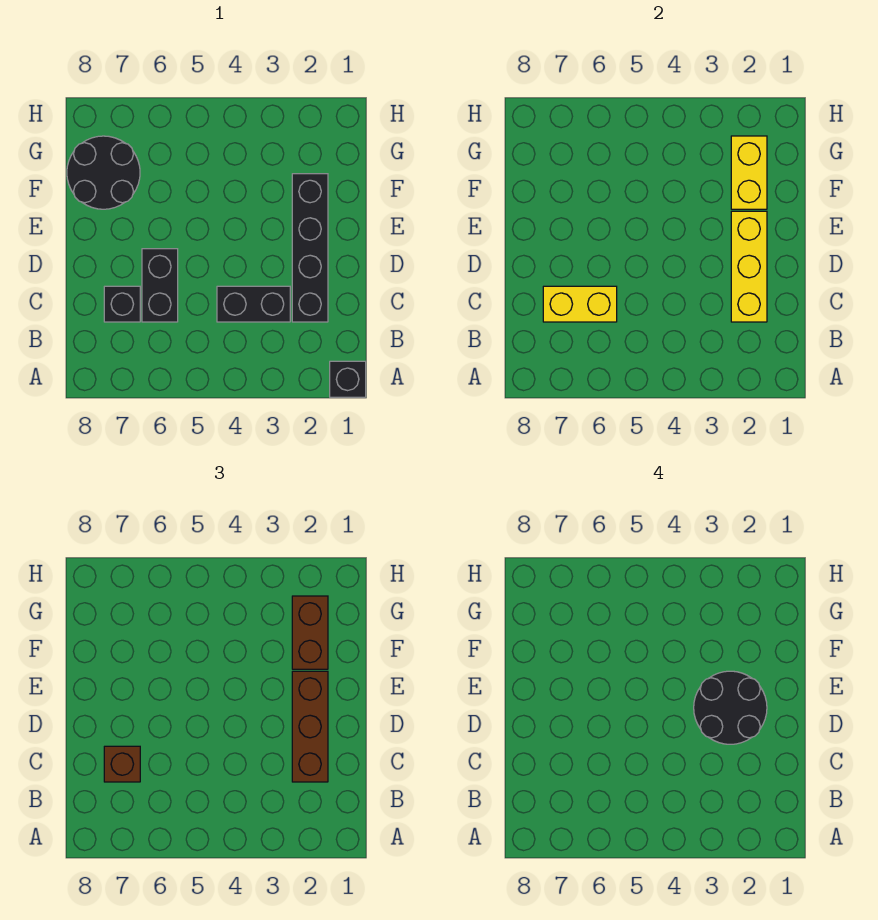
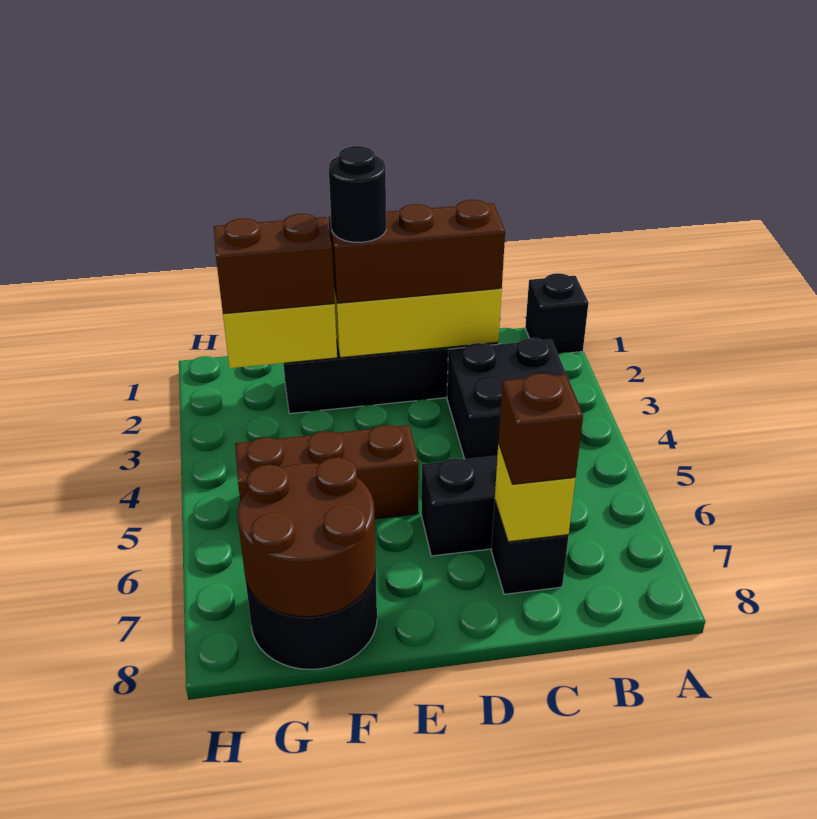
black 1x2 brick [217,286,290,322] -> black 2x2 brick [447,338,580,459]
yellow 1x2 brick [543,286,617,322] -> yellow 1x1 brick [495,443,576,542]
black 2x2 round brick [694,671,767,744] -> black 1x1 round brick [329,146,386,242]
none -> brown 1x3 brick [235,425,419,519]
none -> brown 2x2 round brick [237,457,376,617]

